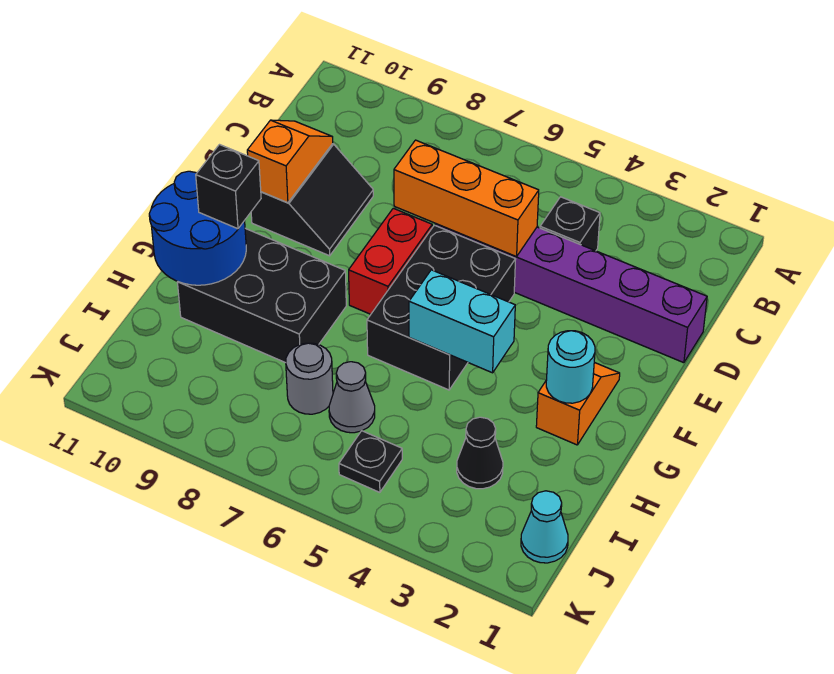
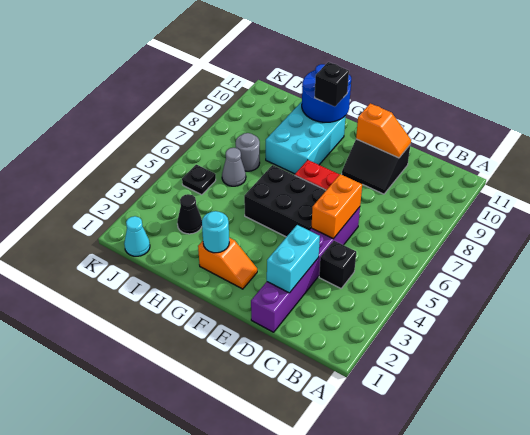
orange 1x3 brick [394,140,539,257] -> orange 1x2 brick [311,174,362,239]
cyan 1x2 brick [409,270,515,373] -> cyan 1x2 brick moved to [267,225,320,293]
black 2x3 brick [177,228,346,363] -> cyan 2x3 brick [266,102,346,174]

